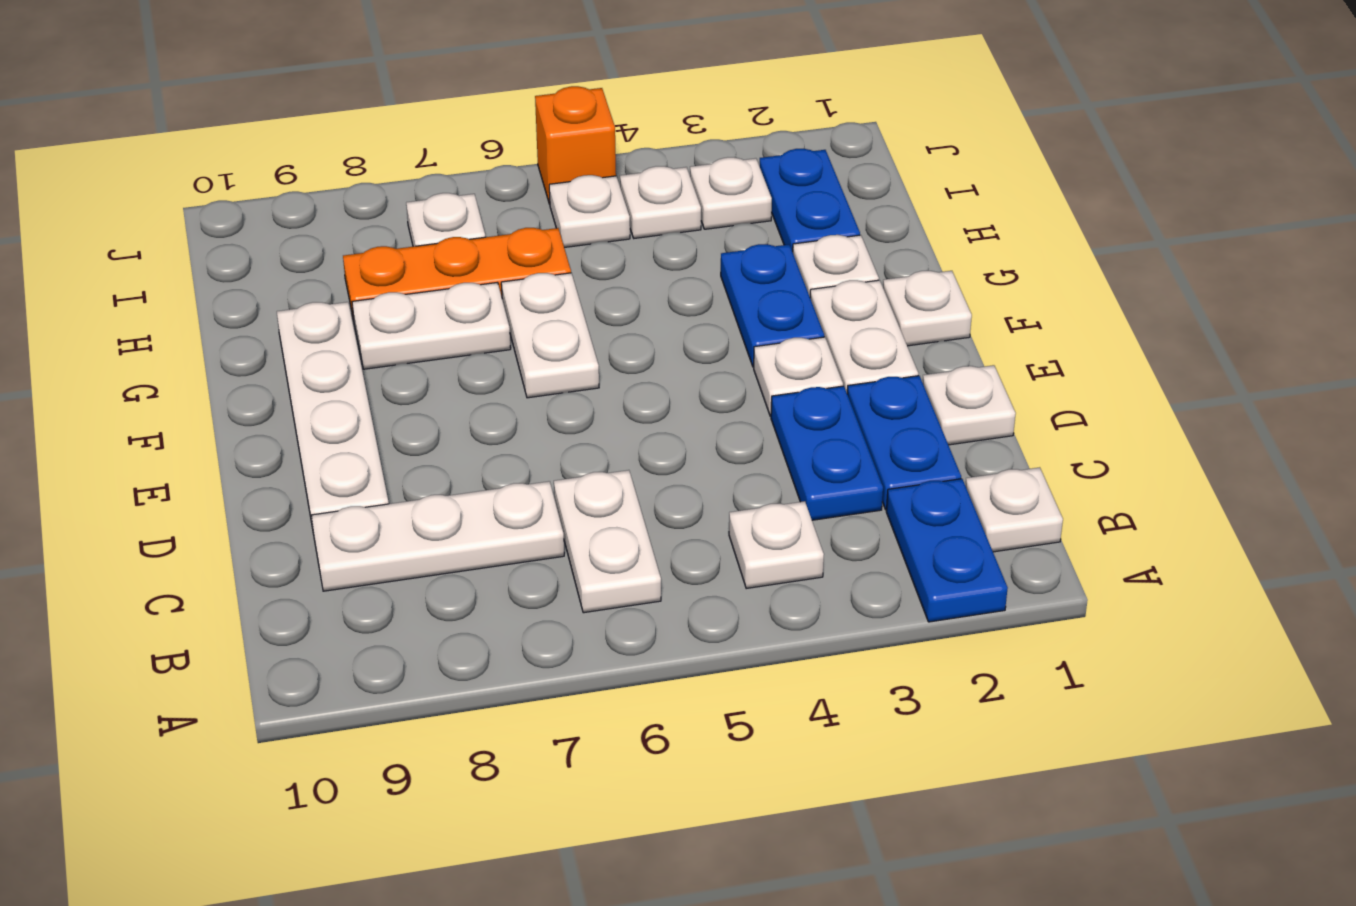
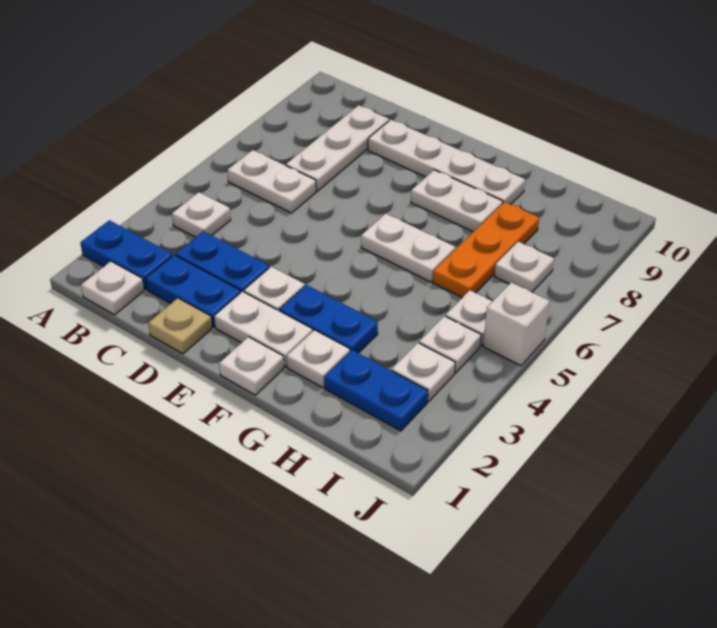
white 1x1 plate [923,365,1016,445] -> tan 1x1 plate [148,298,212,354]
white 1x2 plate [352,282,511,369] -> white 1x2 plate turned to [411,170,503,232]
orange 1x1 brick [535,86,616,204] -> white 1x1 brick [483,282,549,366]

